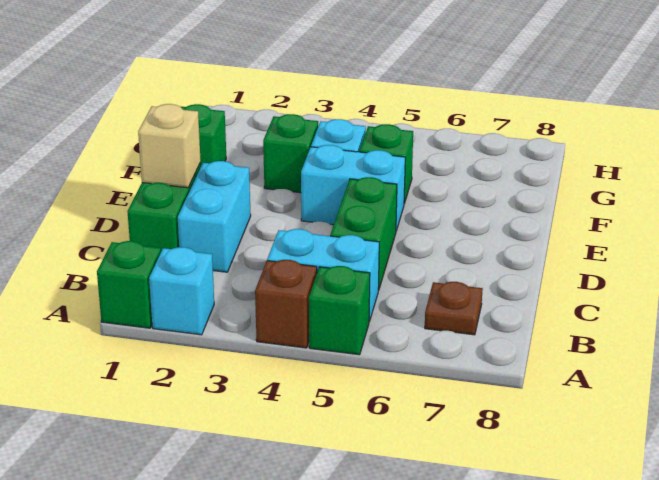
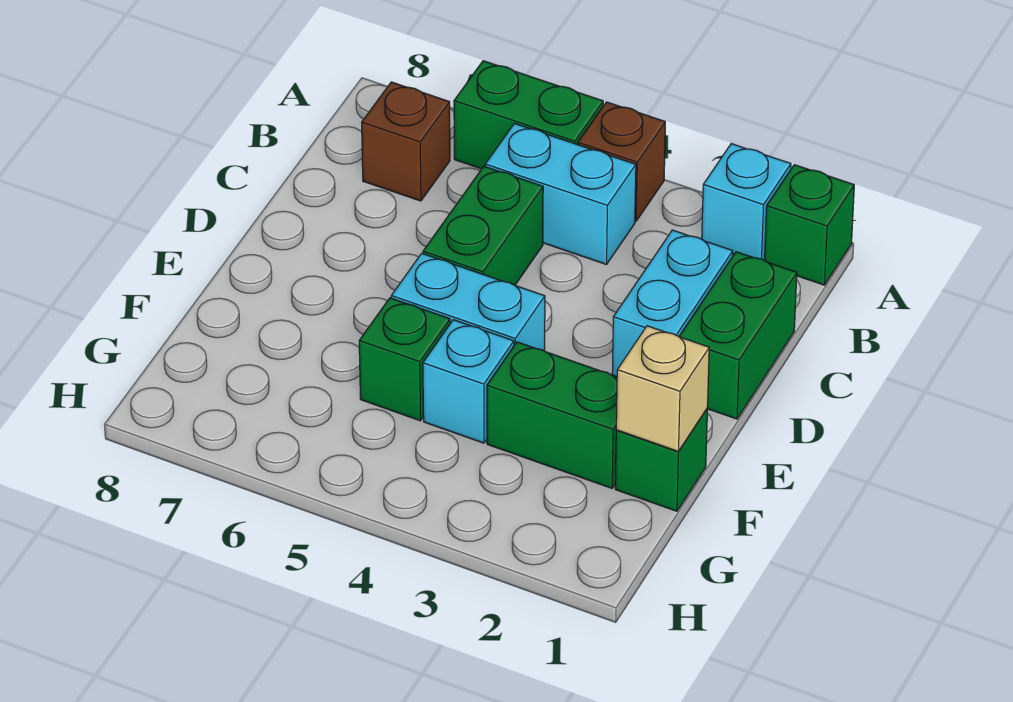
green 1x1 brick [309,266,370,355] -> green 1x2 brick [454,61,603,169]
brown 1x1 plate [425,282,483,335] -> brown 1x1 brick [362,82,450,201]
tan 1x1 brick [138,104,201,188] -> tan 1x1 brick moved to [616,326,709,452]
green 1x1 brick [263,114,318,193] -> green 1x2 brick [487,342,617,488]

